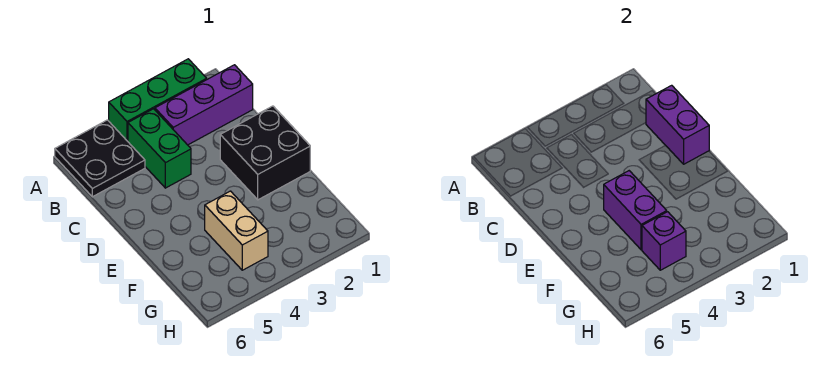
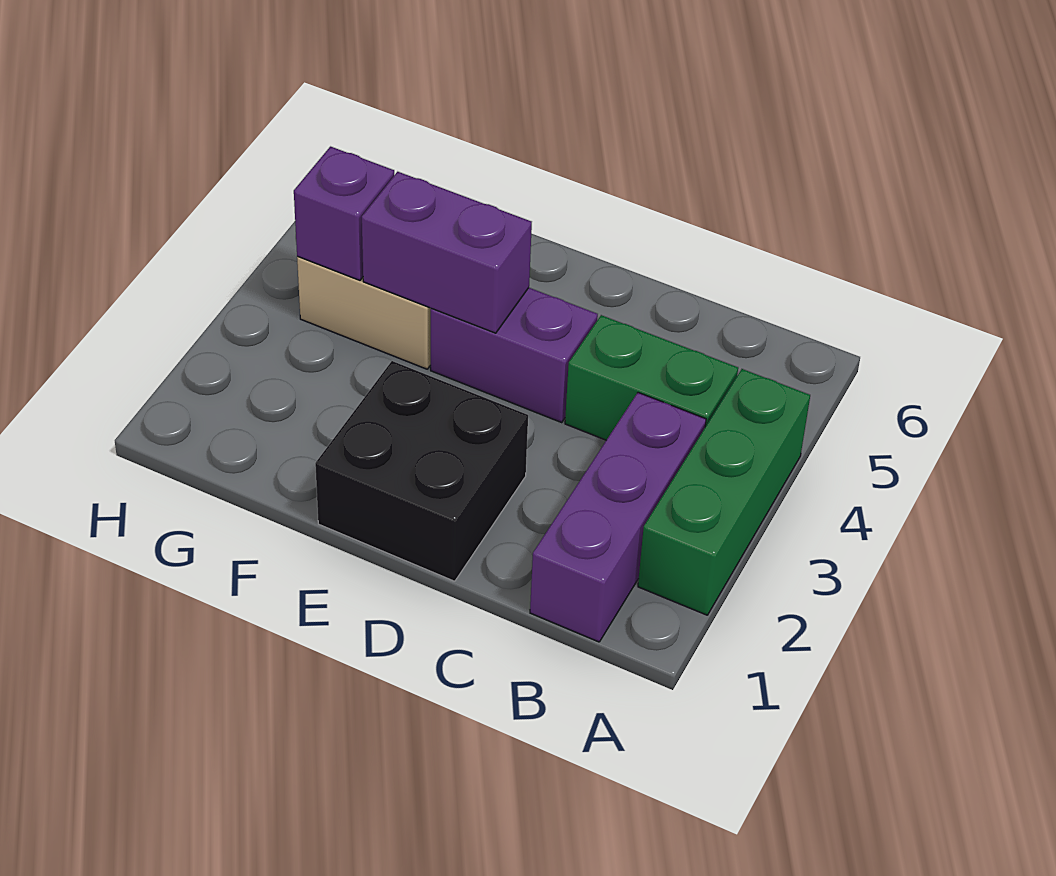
black 2x2 plate [55,120,145,197] -> none
purple 1x2 brick [646,85,709,164] -> purple 1x2 brick moved to [431,288,598,422]

